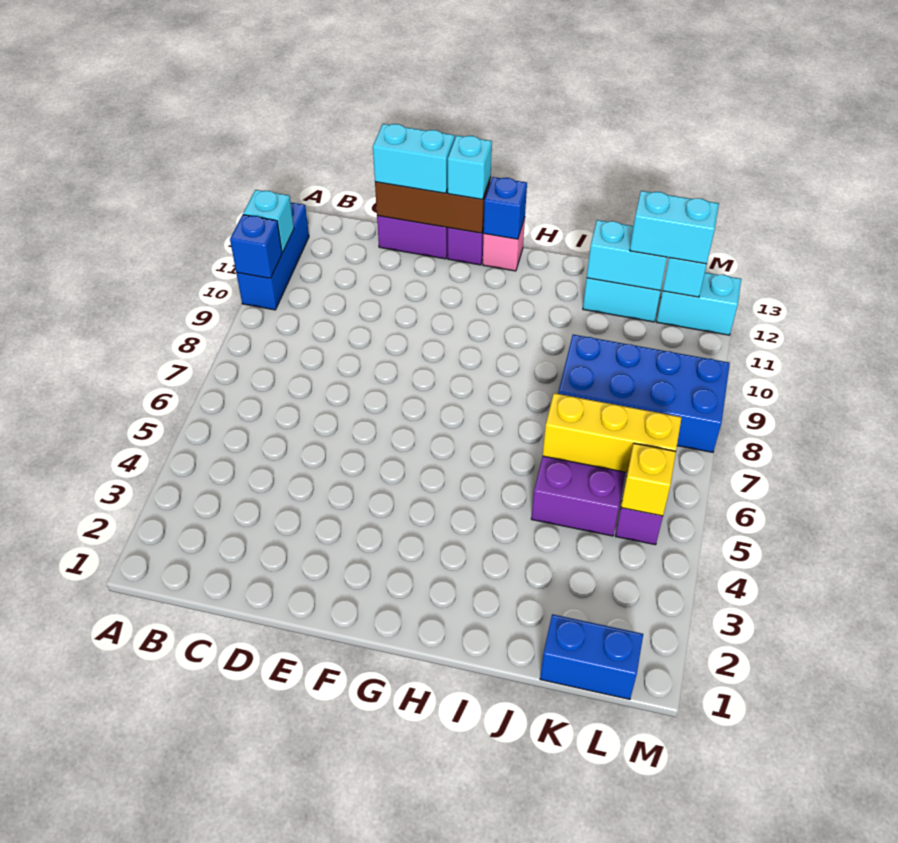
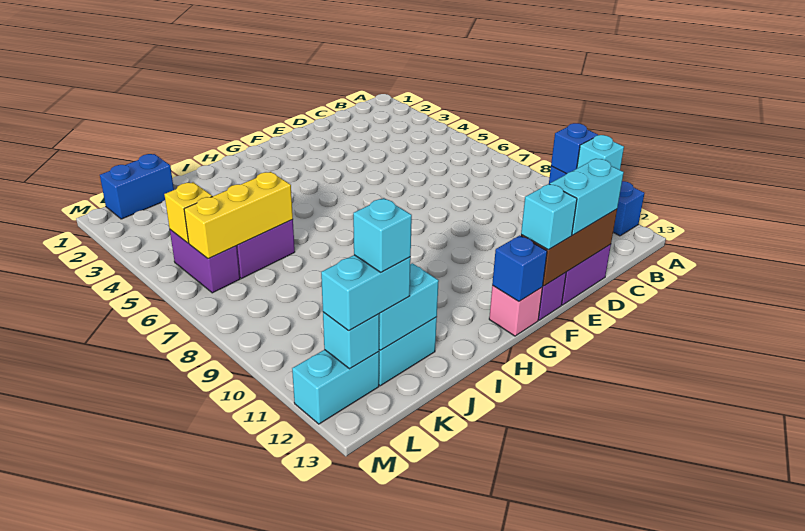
blue 2x4 brick [558,335,730,452] -> none
none -> cyan 1x1 brick [353,198,412,272]

